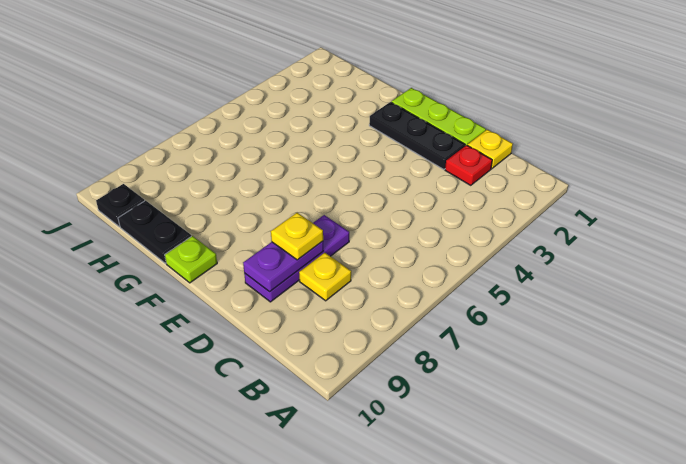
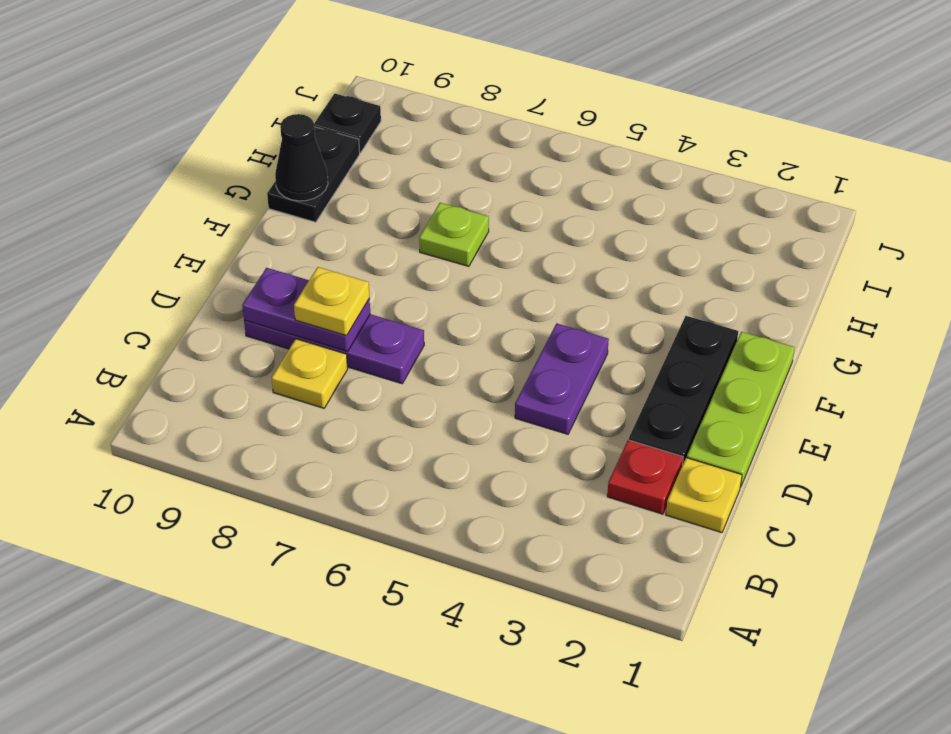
none -> purple 1x2 plate [515,323,609,434]
lime 1x1 plate [165,236,217,283] -> lime 1x1 plate moved to [419,203,489,266]
none -> black 1x1 cone [275,114,328,201]

